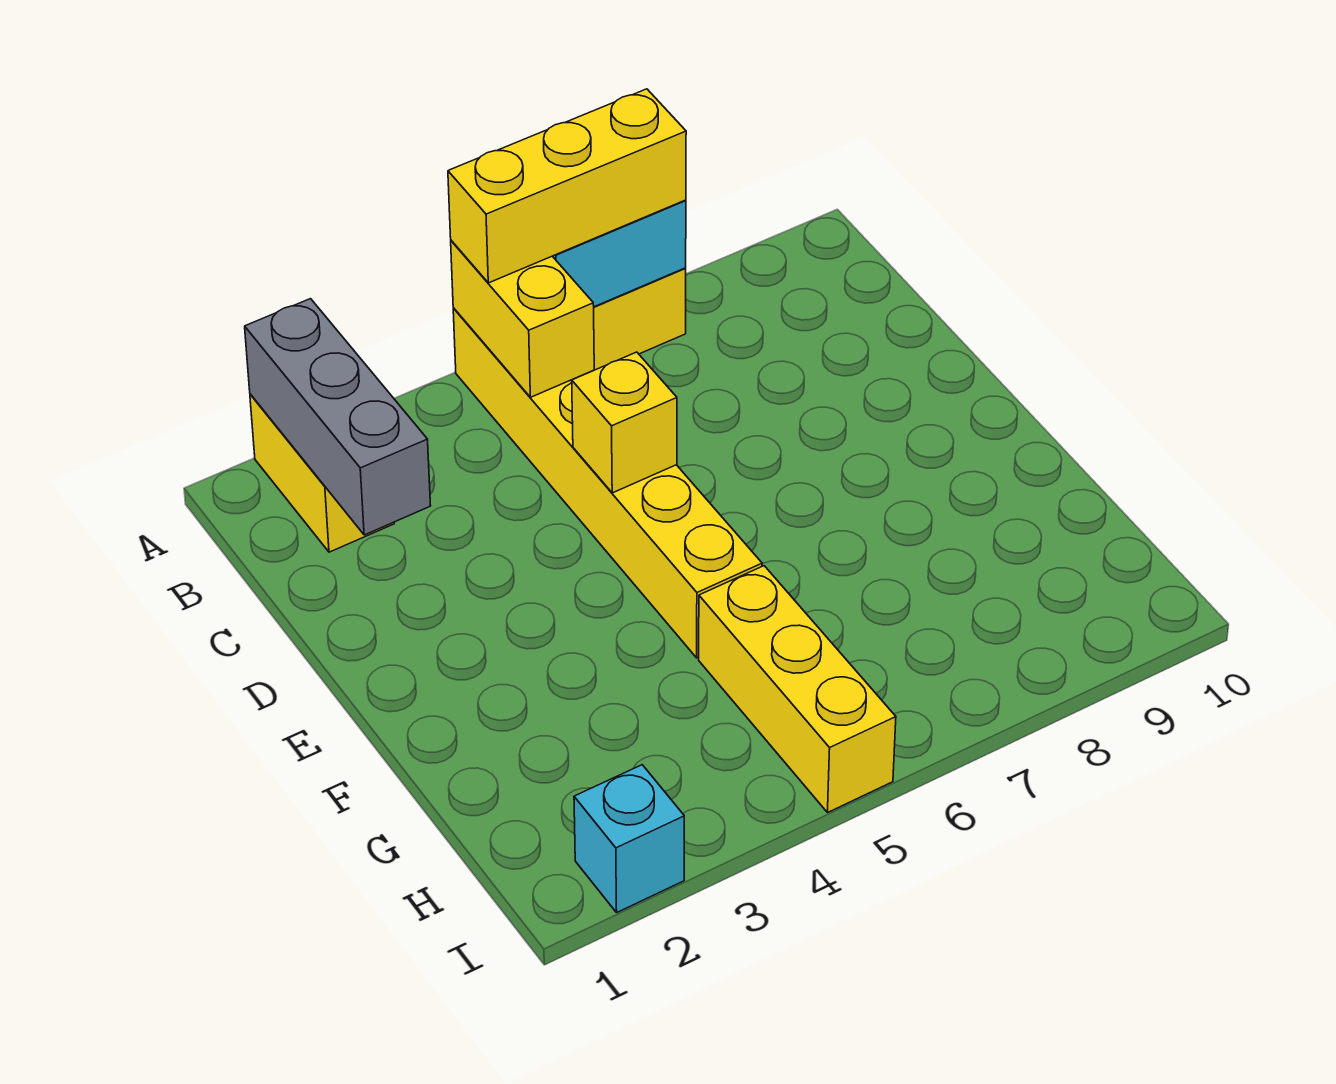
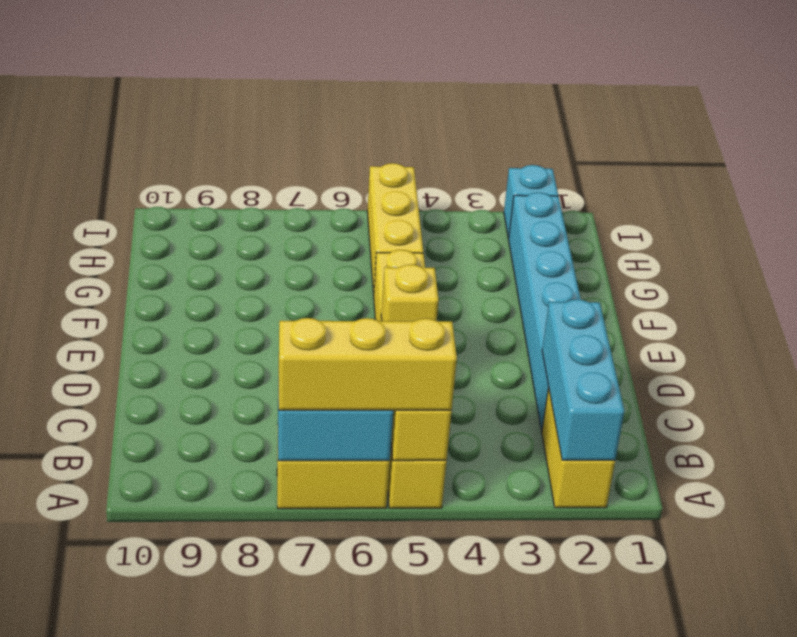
grey 1x3 brick [245,299,431,535] -> cyan 1x3 brick [542,299,624,460]
none -> cyan 1x6 brick [509,192,581,431]

